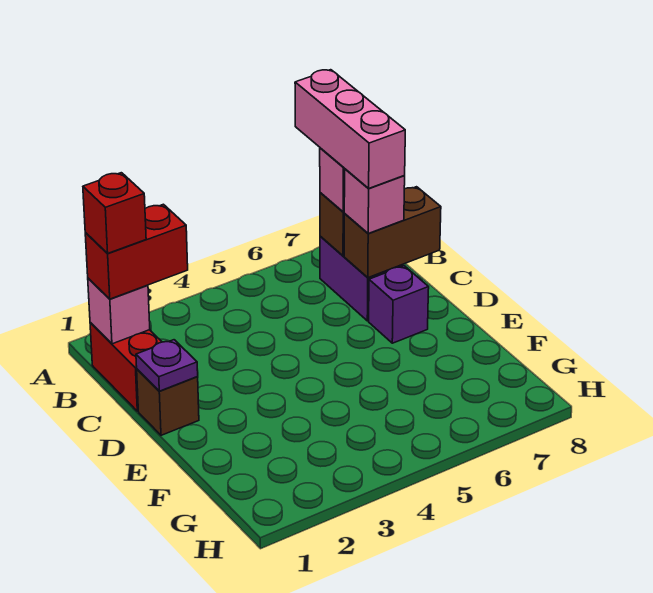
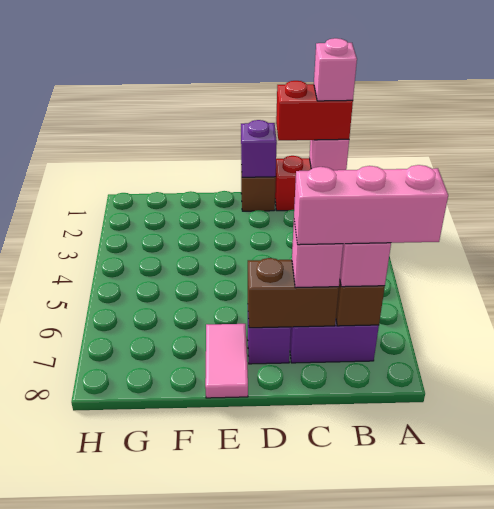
red 1x2 brick [85,204,188,299] -> red 1x2 brick turned to [276,81,353,140]
red 1x1 brick [83,173,146,254] -> pink 1x1 brick [314,38,357,101]
brown 1x2 brick [344,187,441,278] -> brown 1x2 brick turned to [248,258,339,328]
purple 1x1 plate [136,340,198,391] -> purple 1x1 brick [241,120,277,177]
none -> pink 1x2 tile [205,324,248,398]

